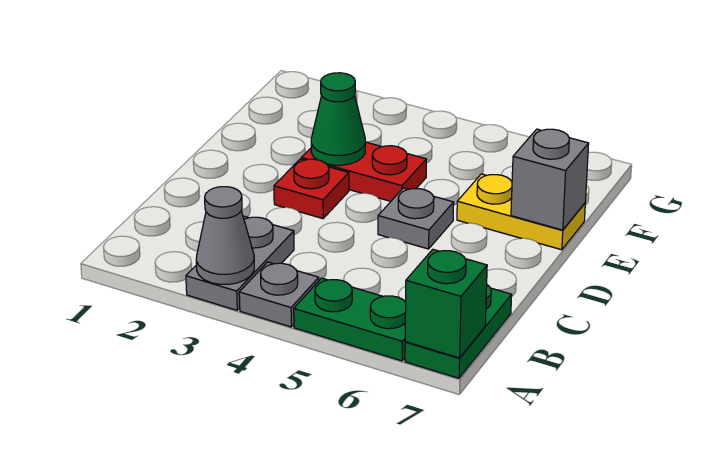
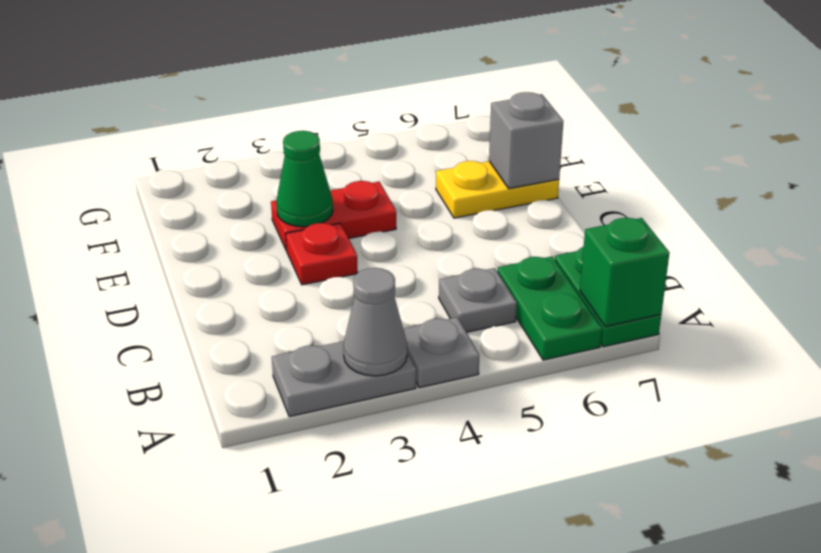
grey 1x2 plate [186,216,294,310] -> grey 1x2 plate turned to [272,341,416,417]
green 1x2 plate [294,278,406,361] -> green 1x2 plate turned to [497,256,602,360]
grey 1x1 plate [378,188,454,249] -> grey 1x1 plate moved to [439,268,517,332]

